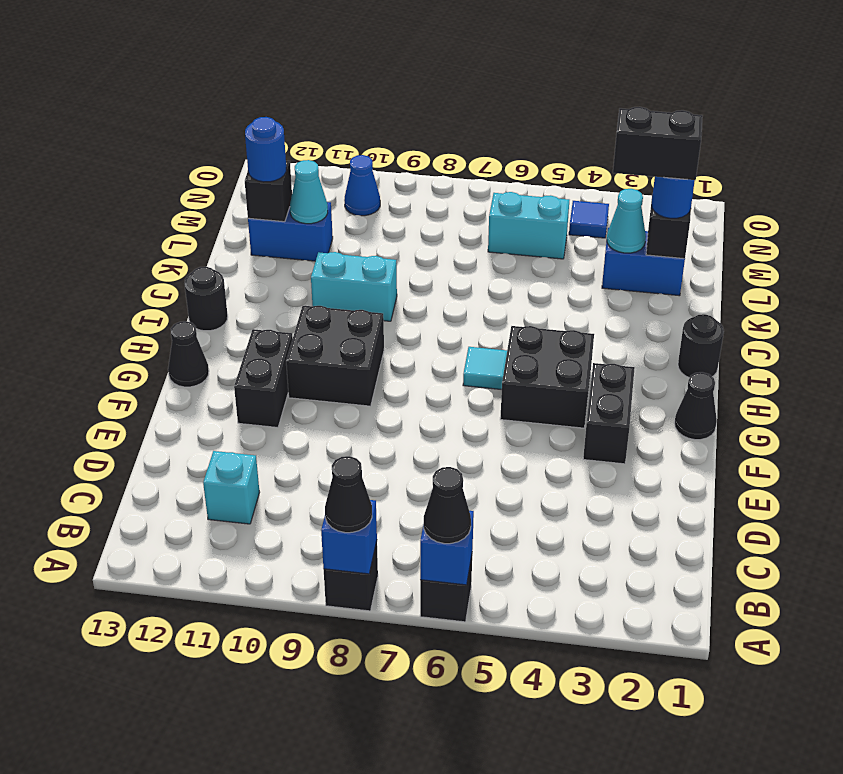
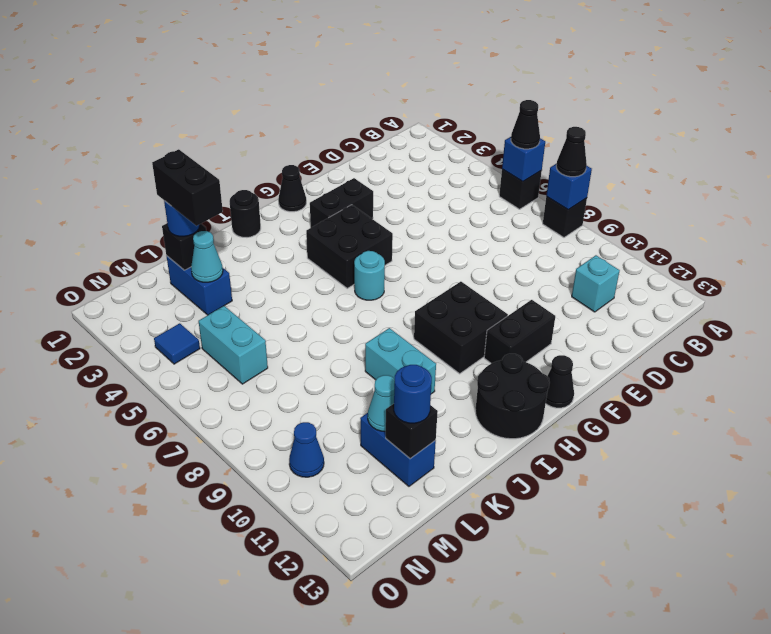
cyan 1x1 tile [463,347,507,390] -> cyan 1x1 round brick [354,251,385,300]
black 1x1 round brick [184,267,228,331] -> black 2x2 round brick [475,354,550,439]

